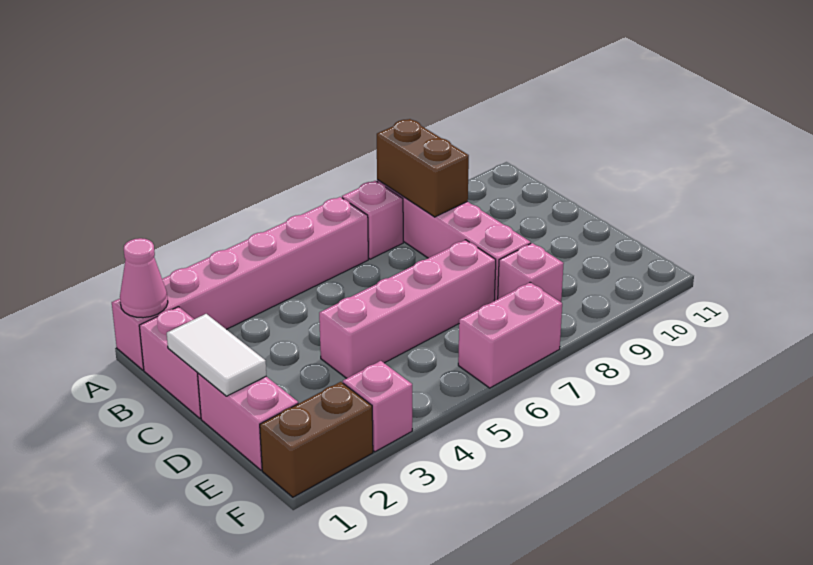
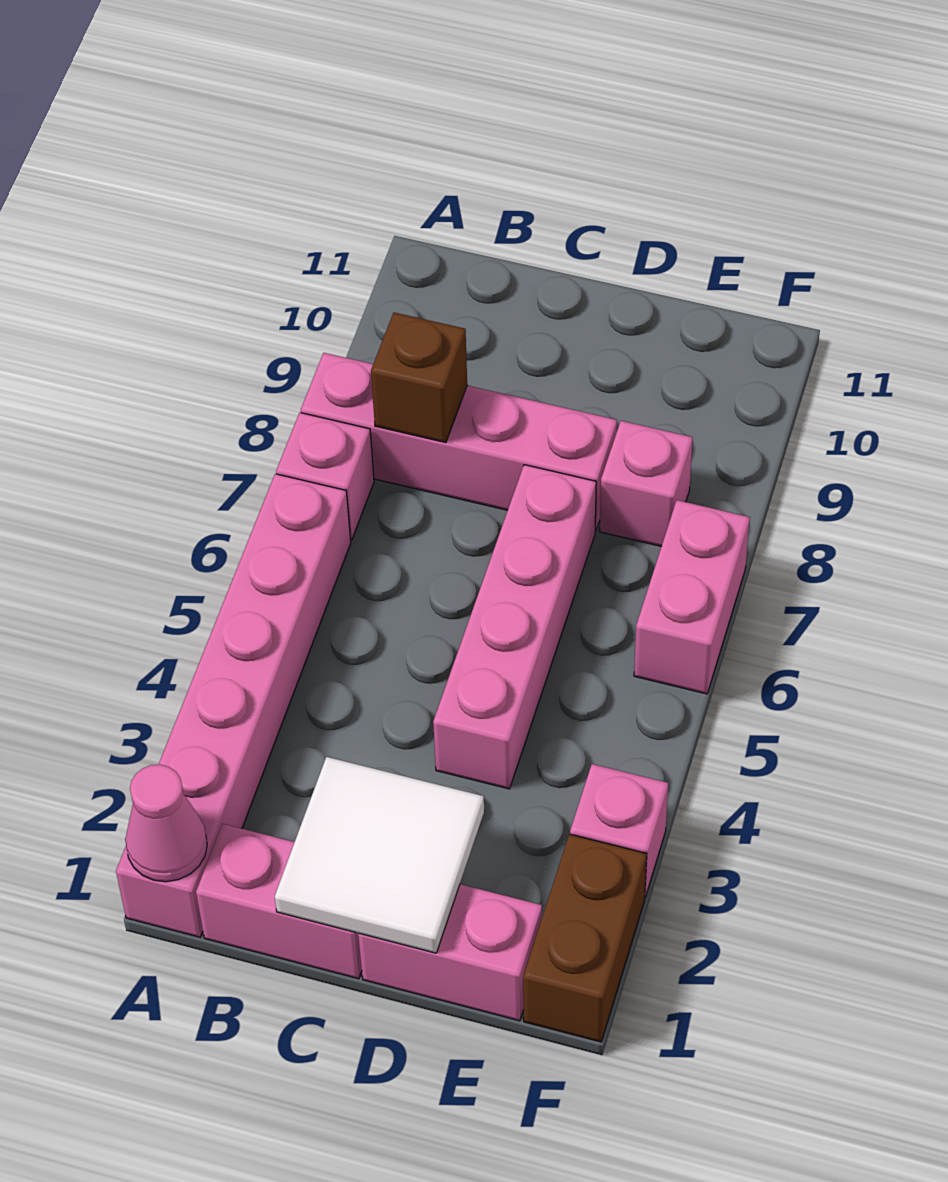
brown 1x2 brick [377,119,469,217] -> brown 1x1 brick [371,313,467,443]
white 1x2 tile [167,314,266,396] -> white 2x2 tile [275,757,484,953]

